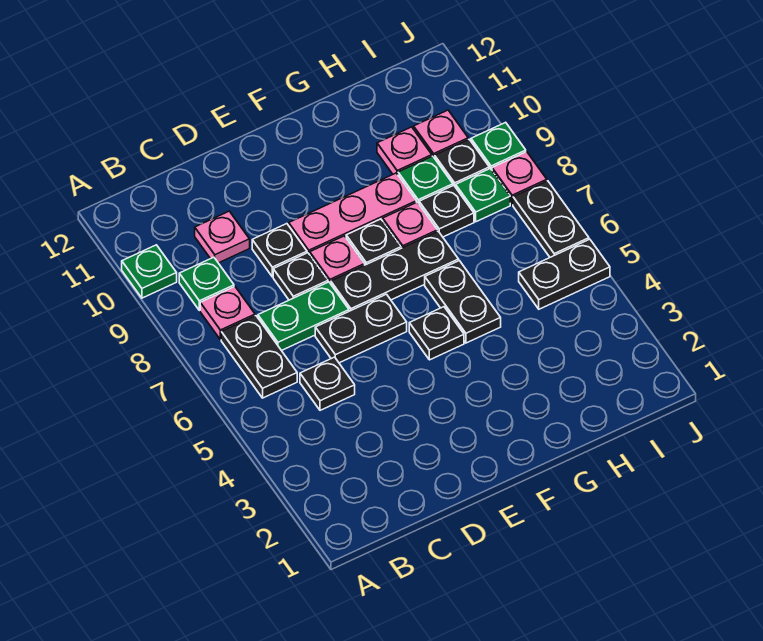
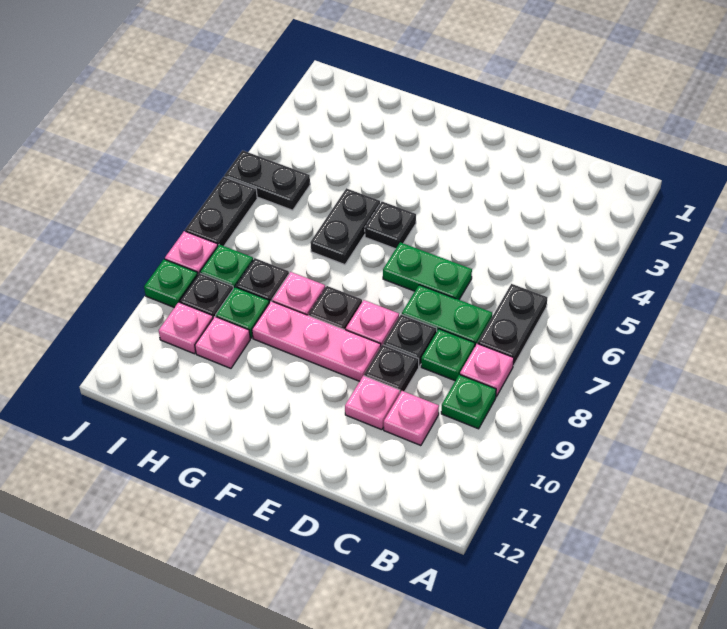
green 1x1 plate [122,245,177,298] -> green 1x1 plate moved to [421,329,475,381]
black 1x1 plate [300,357,355,410] -> none
black 1x2 plate [315,294,407,363] -> green 1x2 plate [383,242,472,300]
none -> pink 1x1 plate [345,376,400,430]
black 1x3 plate [331,231,459,311] -> none

